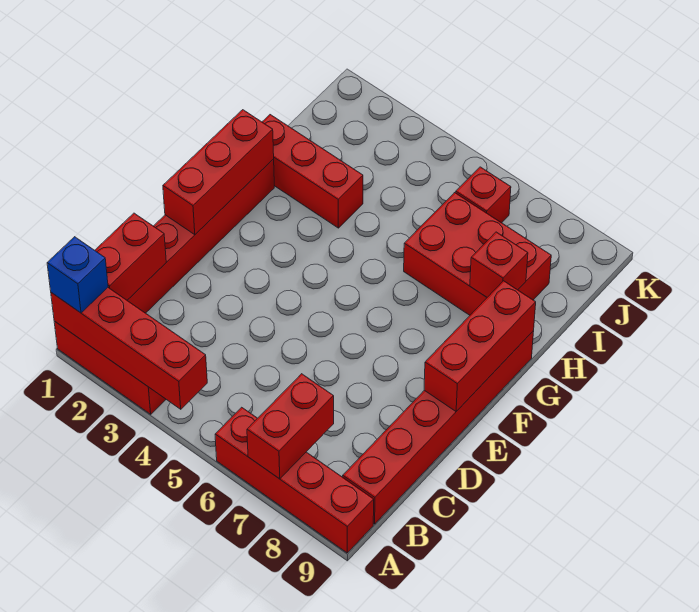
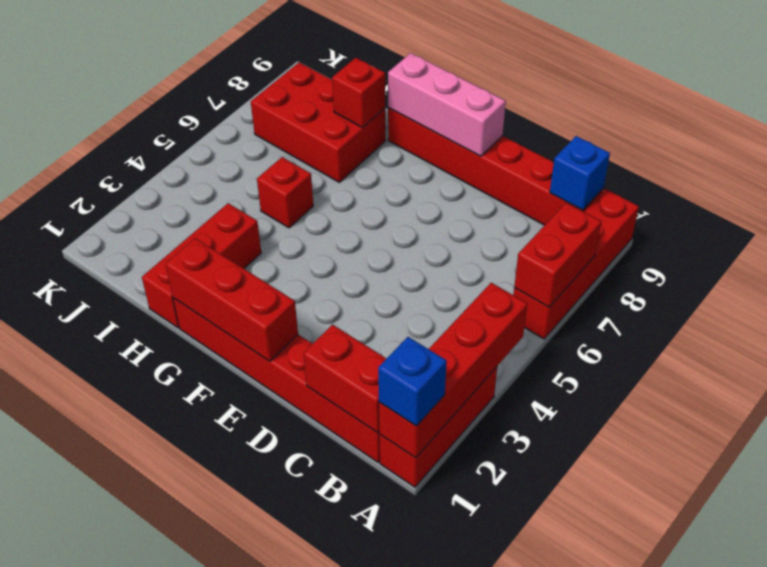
red 1x2 brick [247,374,334,479] -> red 1x2 brick turned to [514,203,601,307]
none -> blue 1x1 brick [550,136,610,210]
red 1x3 brick [424,281,536,412] -> pink 1x3 brick [388,53,506,156]
red 2x3 brick [404,193,551,315] -> red 2x3 brick turned to [251,62,386,182]
red 1x1 brick [456,167,511,223] -> red 1x1 brick moved to [257,157,313,228]

